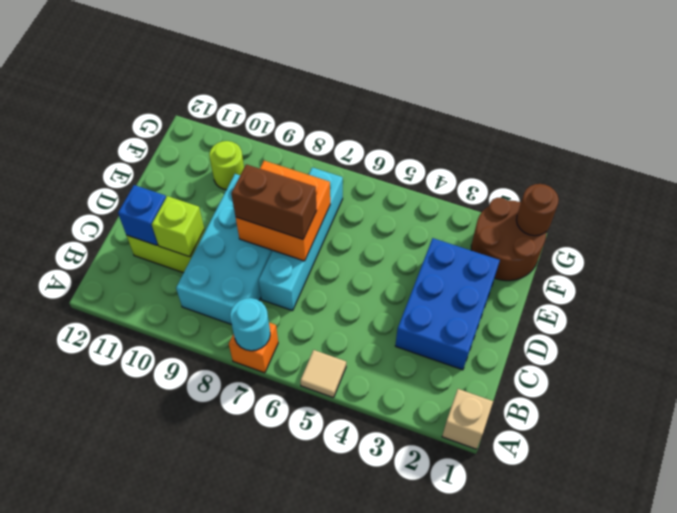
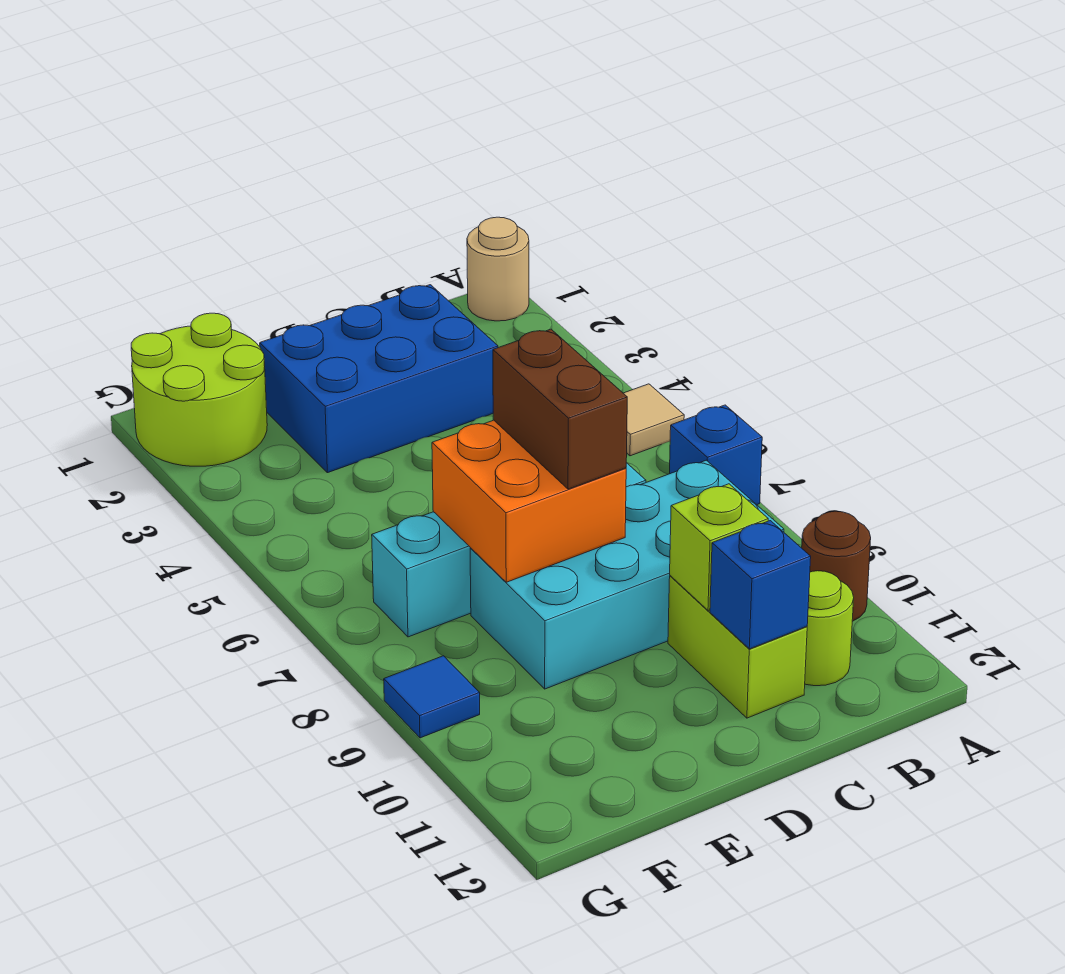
tan 1x1 brick [442,389,493,449] -> tan 1x1 round brick [467,217,529,321]
orange 1x1 brick [229,323,278,373] -> blue 1x1 brick [670,405,762,505]
cyan 1x1 round brick [230,298,270,351] -> none
brown 2x2 round brick [471,198,546,281] -> lime 2x2 round brick [131,313,267,466]
lime 1x1 round brick [209,141,244,190] -> lime 1x1 round brick moved to [805,571,854,686]
brown 1x1 round brick [516,184,559,236] -> brown 1x1 round brick moved to [802,511,871,621]
none -> blue 1x1 tile [384,656,480,738]

